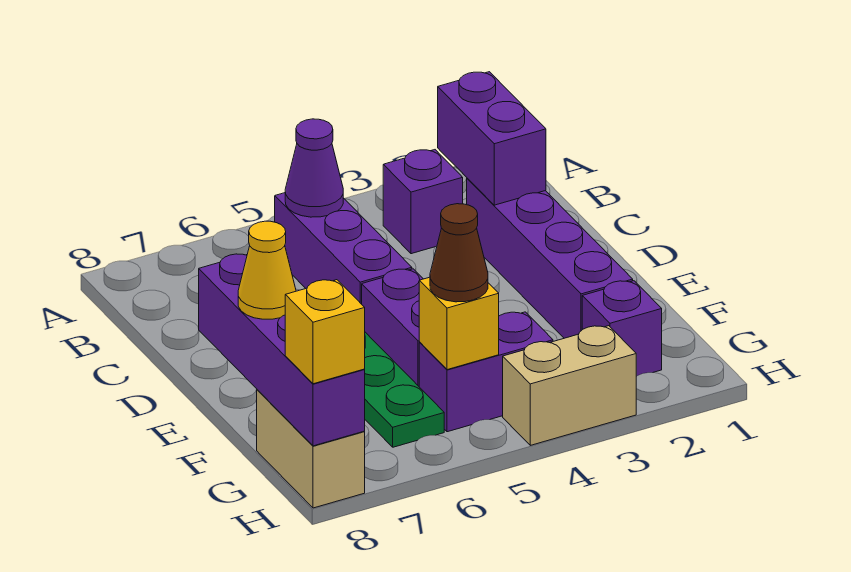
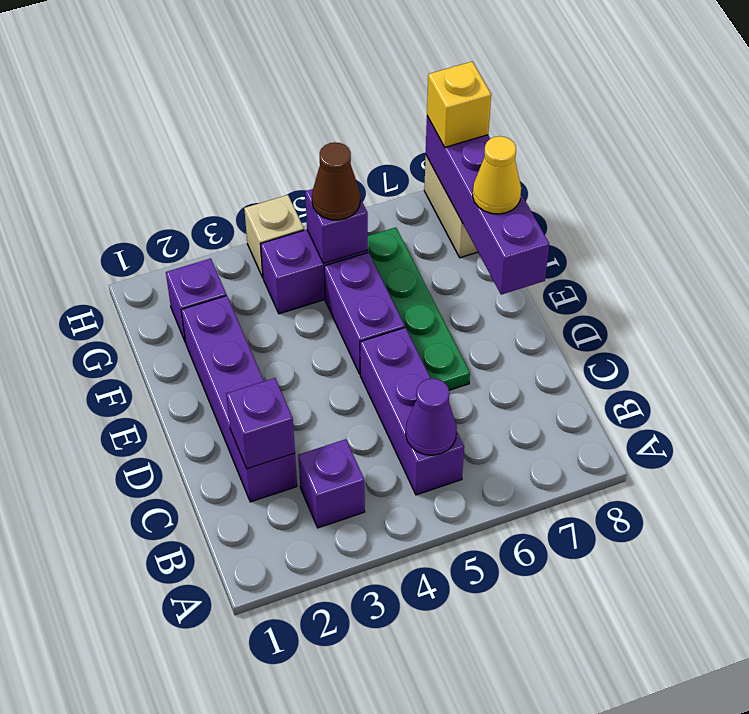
purple 1x2 brick [438,72,546,205] -> purple 1x1 brick [226,378,295,469]
yellow 1x1 brick [419,277,499,370] -> purple 1x1 brick [305,189,368,264]
tan 1x2 brick [503,326,636,445] -> tan 1x1 brick [244,195,304,277]

